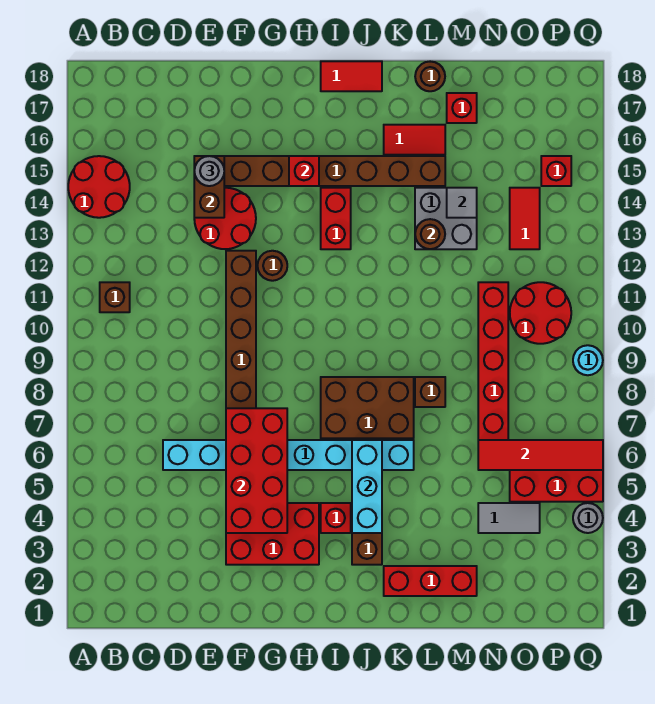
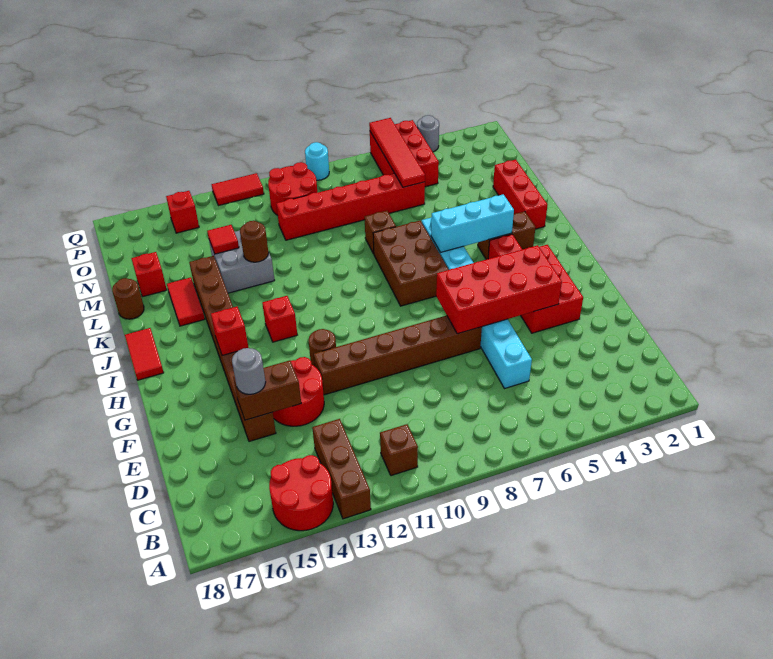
none -> brown 1x3 brick [312,419,371,519]
red 1x2 brick [321,188,351,249] -> red 1x1 brick [262,296,297,342]
grey 1x1 tile [447,188,477,218] -> red 1x1 tile [207,225,239,254]
grey 1x2 tile [478,503,540,533] -> none
red 1x2 tile [510,188,540,249] -> red 1x2 tile moved to [212,173,264,206]

